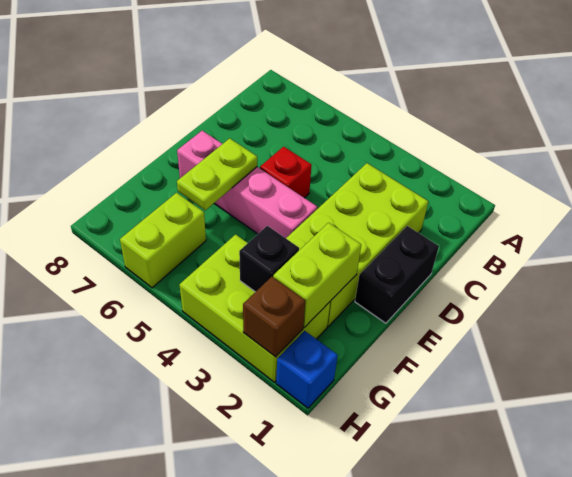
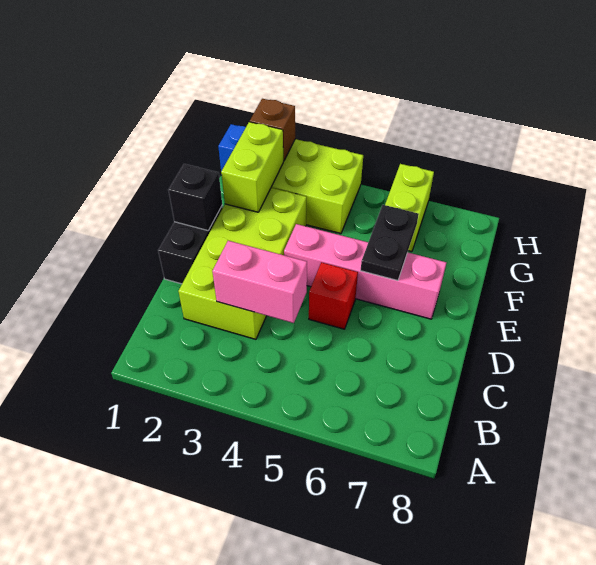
none -> pink 1x2 brick [212,241,307,323]
lime 1x2 plate [177,138,257,210] -> black 1x2 plate [361,205,419,281]
black 1x1 brick [239,226,299,292] -> black 1x1 brick moved to [168,164,222,230]

